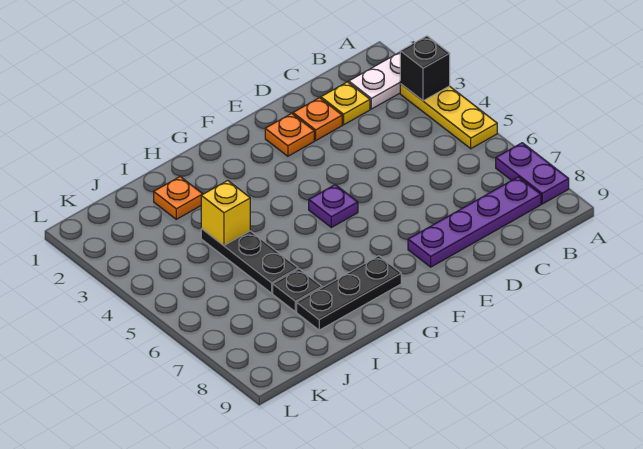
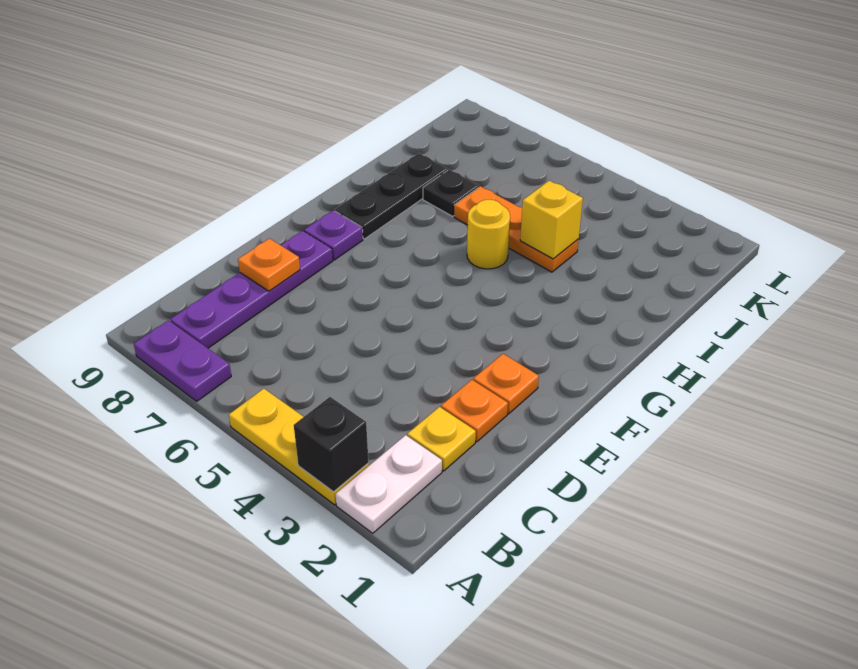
purple 1x1 plate [309,185,358,227] -> purple 1x1 plate moved to [304,210,363,260]
none -> yellow 1x1 round brick [467,200,510,269]
orange 1x1 plate [154,177,203,219] -> orange 1x1 plate moved to [238,238,300,291]
black 1x3 plate [201,228,298,293] -> orange 1x3 plate [454,186,579,272]

